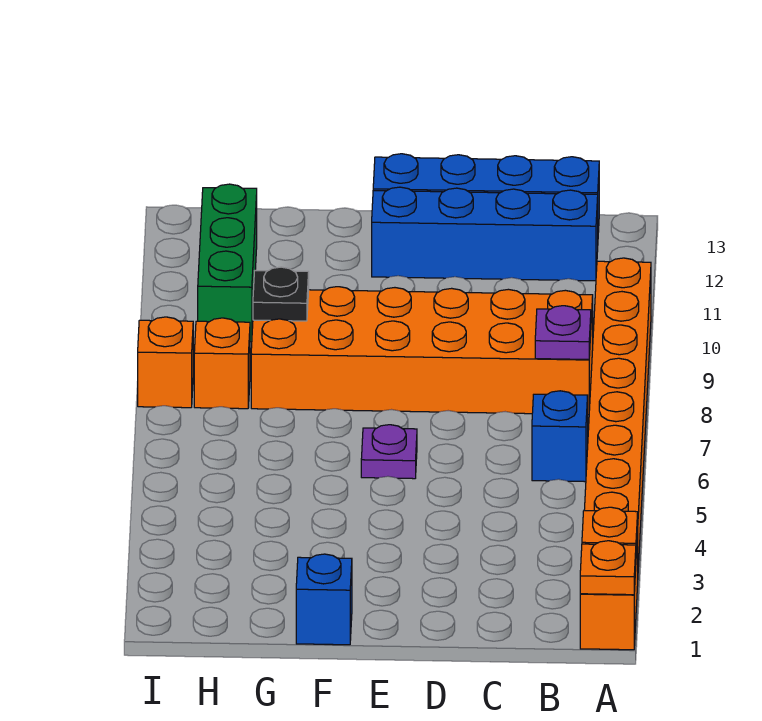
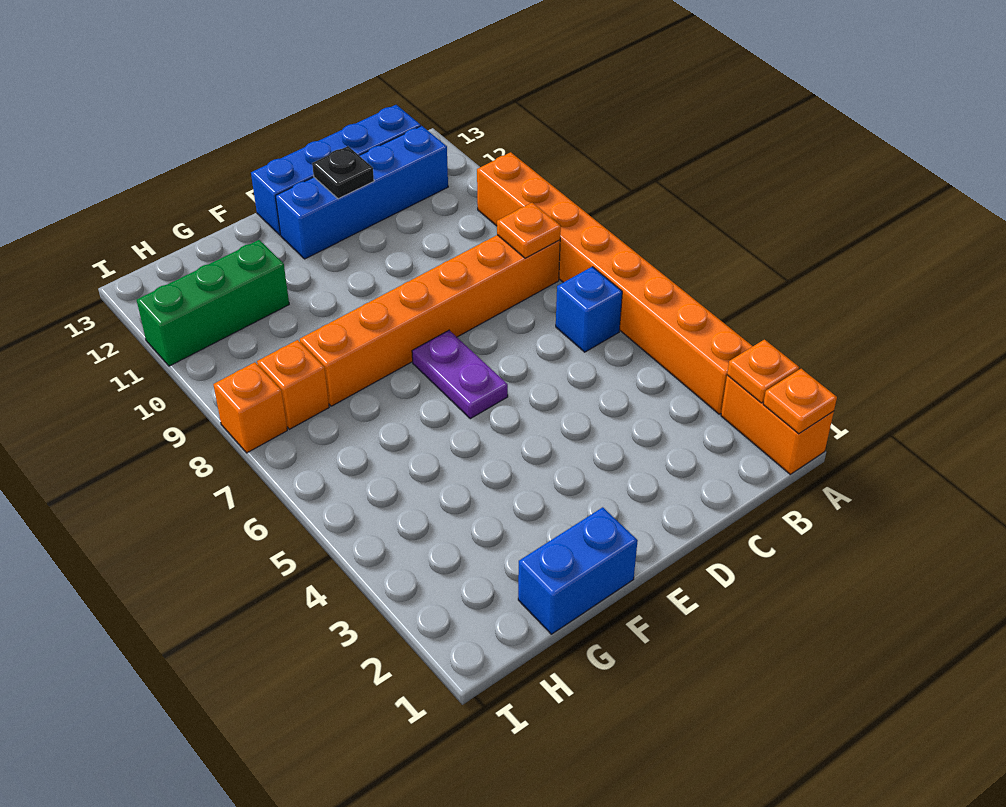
orange 2x6 brick [251,287,593,415] -> orange 1x6 brick [300,235,560,406]
purple 1x1 plate [535,306,591,360] -> orange 1x1 plate [497,203,561,258]
purple 1x1 plate [361,425,417,479] -> purple 1x2 plate [412,330,508,419]
blue 1x1 brick [296,554,352,645] -> blue 1x2 brick [518,507,638,634]
black 1x1 plate [253,267,309,321] -> black 1x1 plate moved to [312,146,374,199]
green 1x3 brick [198,184,257,342] -> green 1x3 brick turned to [137,240,289,366]

